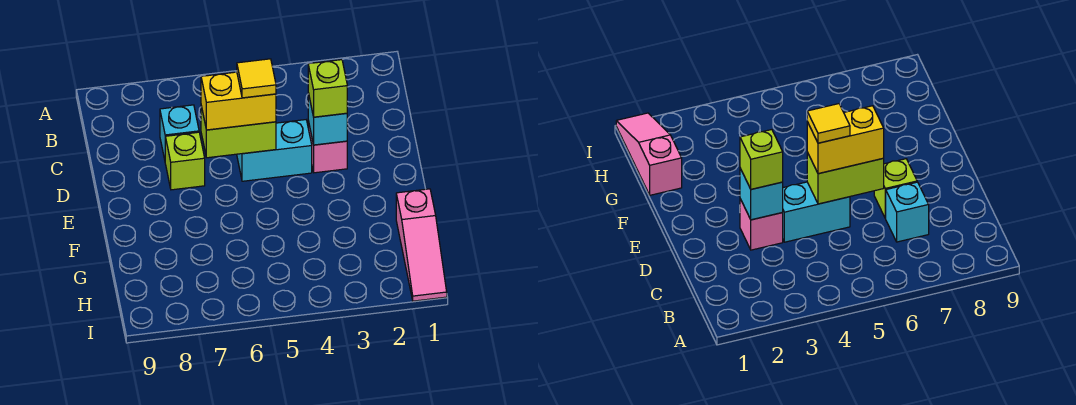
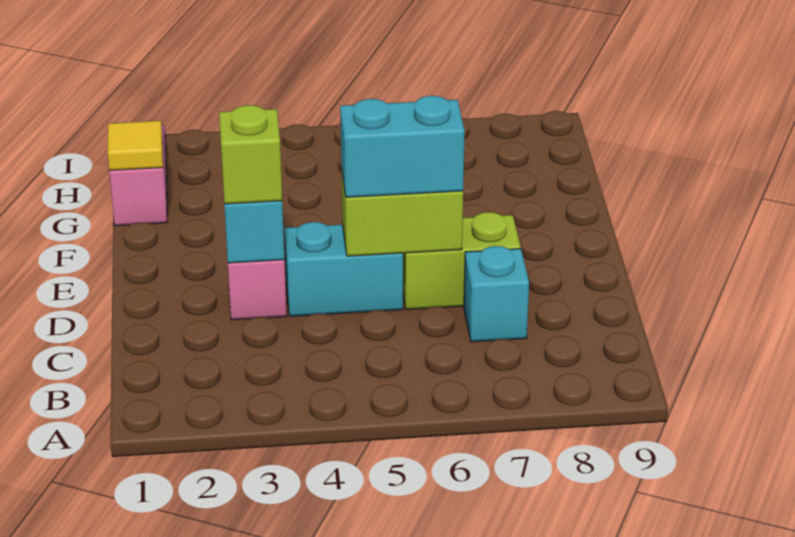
yellow 1x2 brick [201,72,276,130] -> cyan 1x2 brick [340,96,465,197]
yellow 1x1 tile [237,59,276,98] -> yellow 1x1 tile moved to [108,121,163,170]
lime 1x1 brick [165,132,205,190] -> lime 1x2 brick [403,212,521,310]

